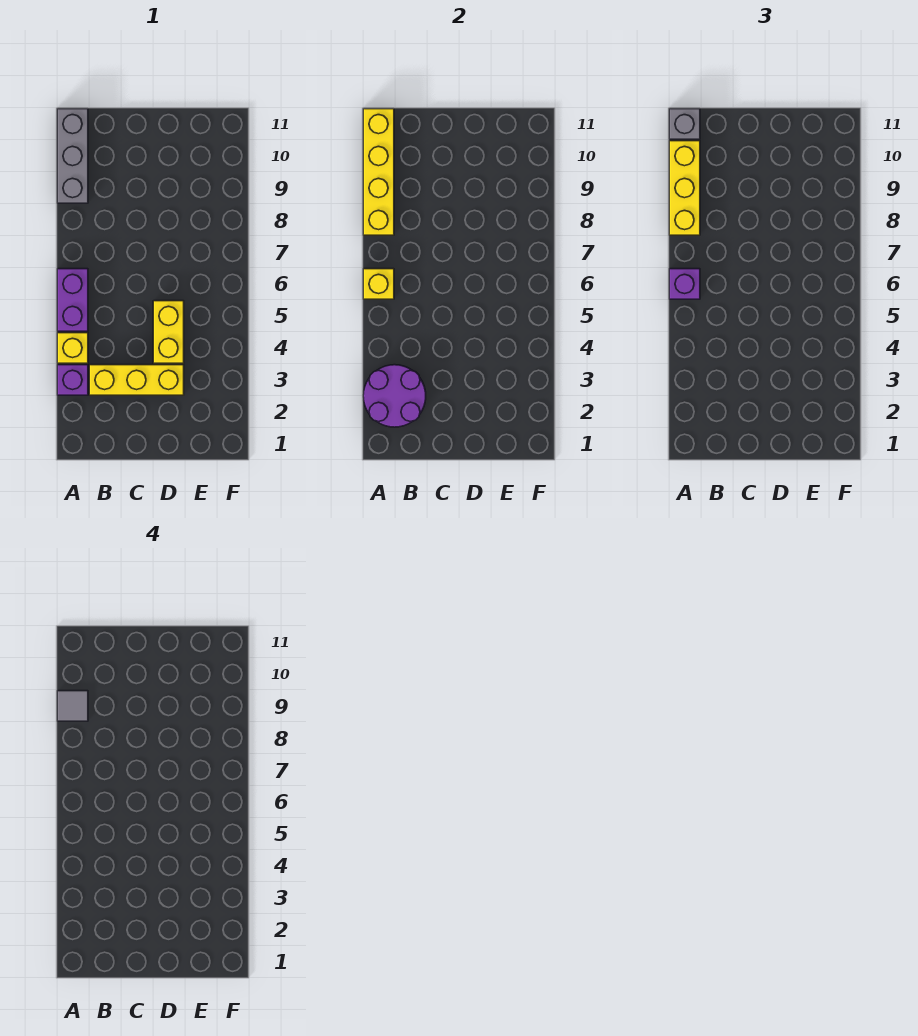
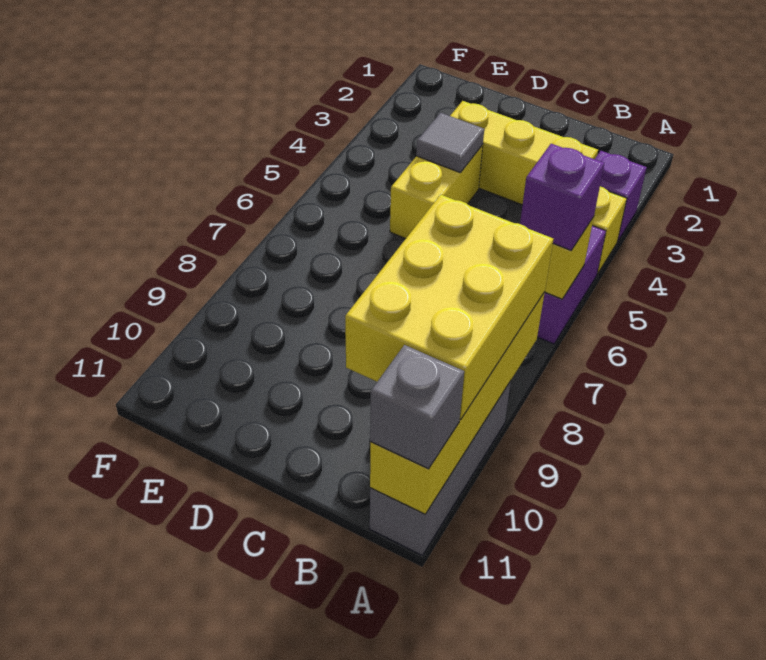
purple 2x2 round brick [363,365,426,427] -> none
yellow 1x3 brick [669,141,700,235] -> yellow 2x3 brick [345,195,553,420]
grey 1x1 tile [57,691,88,721] -> grey 1x1 tile moved to [416,113,484,173]

